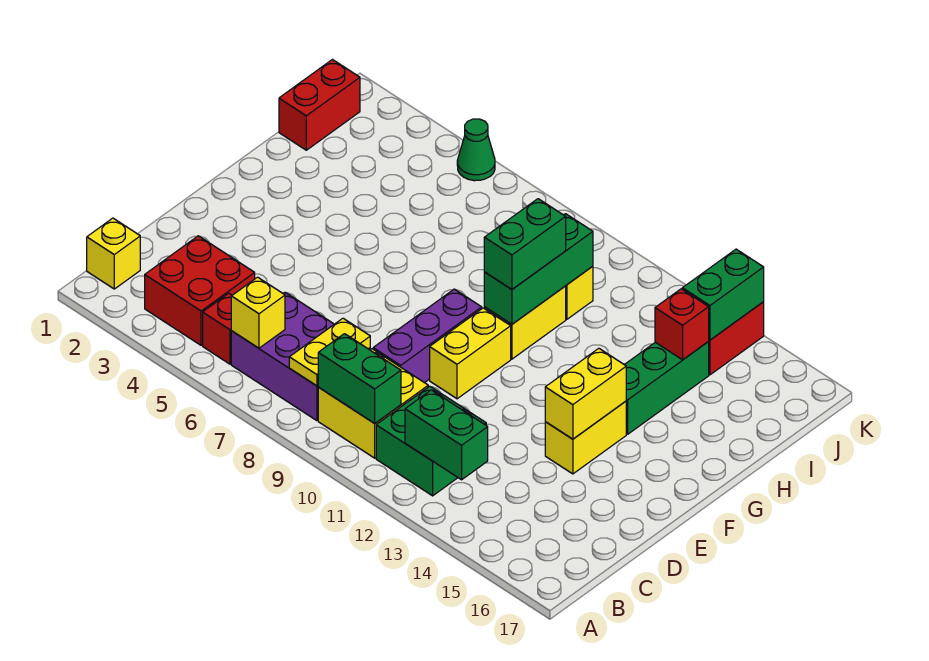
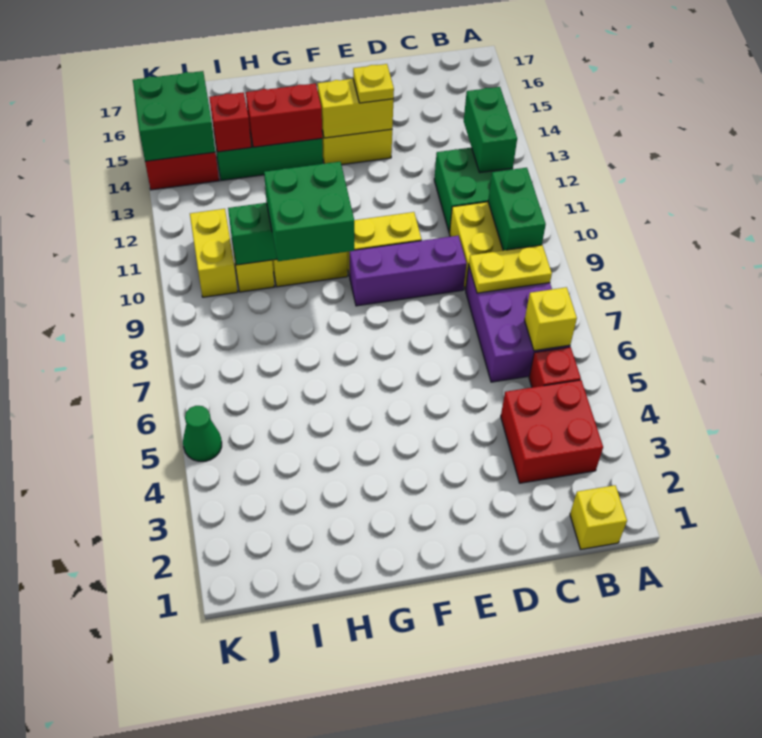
none -> yellow 1x1 plate [353,64,394,103]
green 1x2 brick [484,199,566,289] -> green 2x2 brick [264,162,354,261]
red 1x2 brick [279,60,360,150] -> red 1x2 brick moved to [246,83,322,147]
none -> yellow 1x2 brick [190,209,238,297]
green 1x2 brick [682,249,764,340] -> green 2x2 brick [133,71,215,161]

